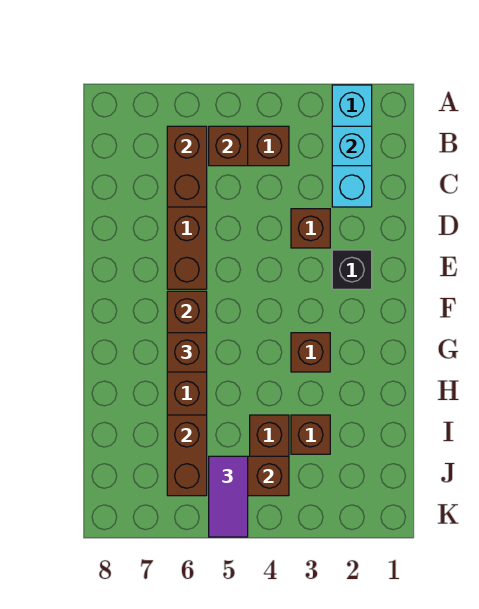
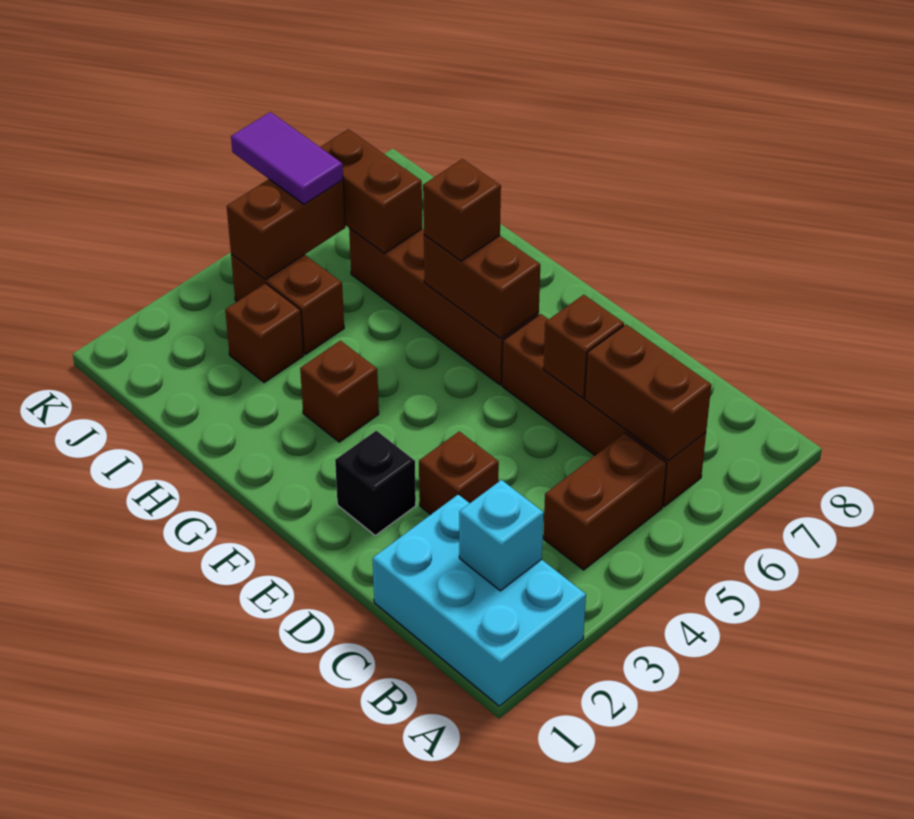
cyan 1x3 brick [332,85,372,207] -> cyan 2x3 brick [373,495,586,706]
brown 1x1 brick [209,126,248,166] -> brown 1x1 brick moved to [543,295,624,398]

